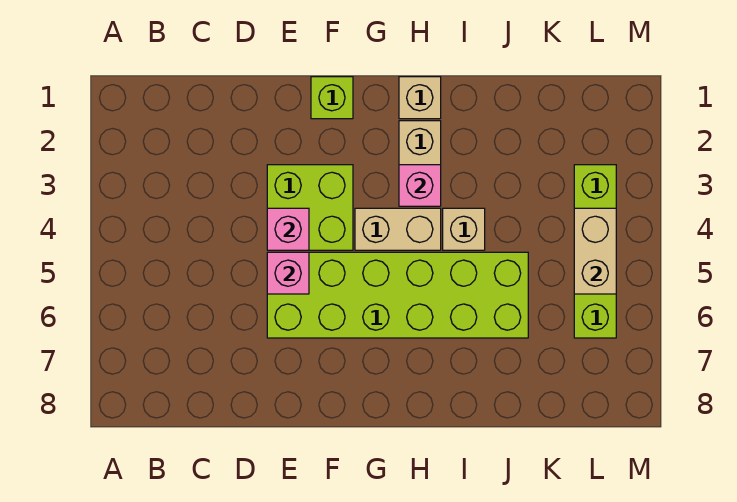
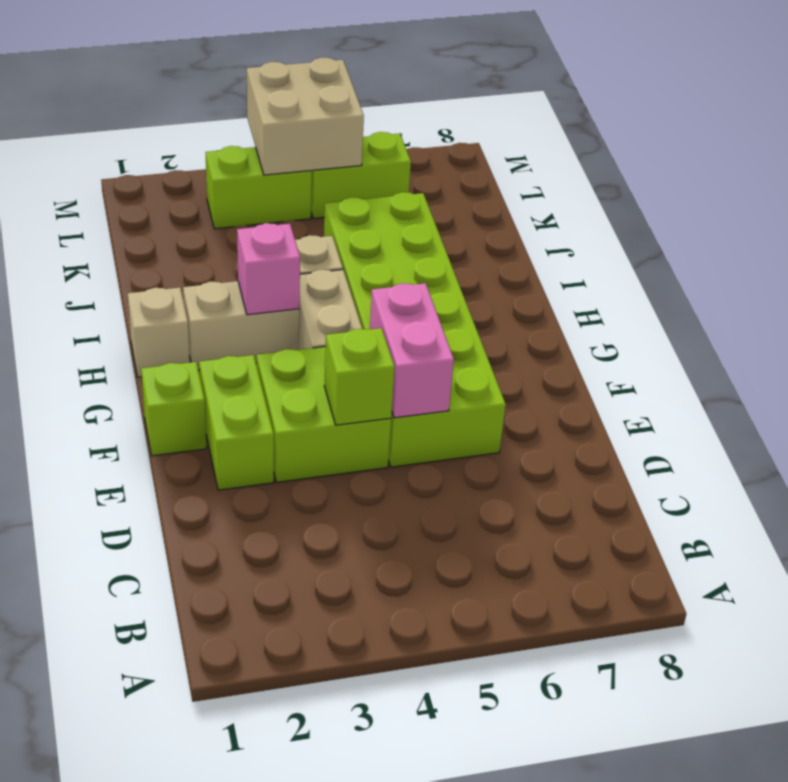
none -> lime 1x2 brick [199,355,274,490]
pink 1x1 brick [267,208,309,250] -> lime 1x1 brick [324,328,395,425]
pink 1x1 brick [267,252,309,294] -> pink 1x2 brick [370,283,454,418]
tan 1x2 brick [574,208,616,294] -> tan 2x2 brick [247,57,364,175]

